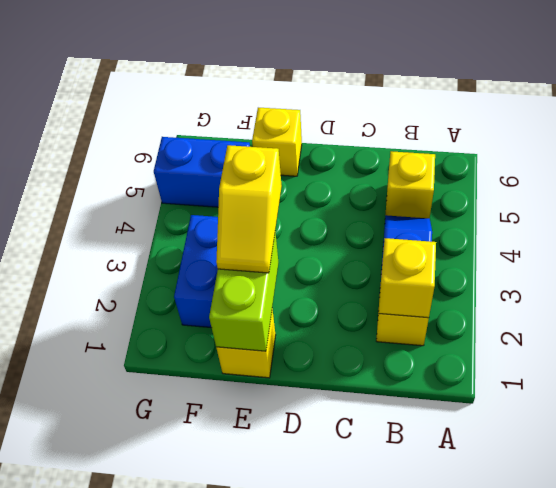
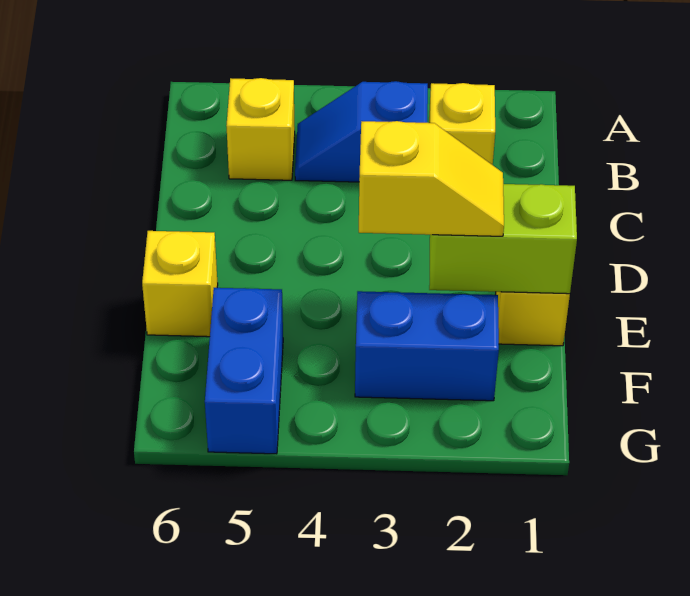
yellow 1x1 brick [379,238,436,318] -> none

